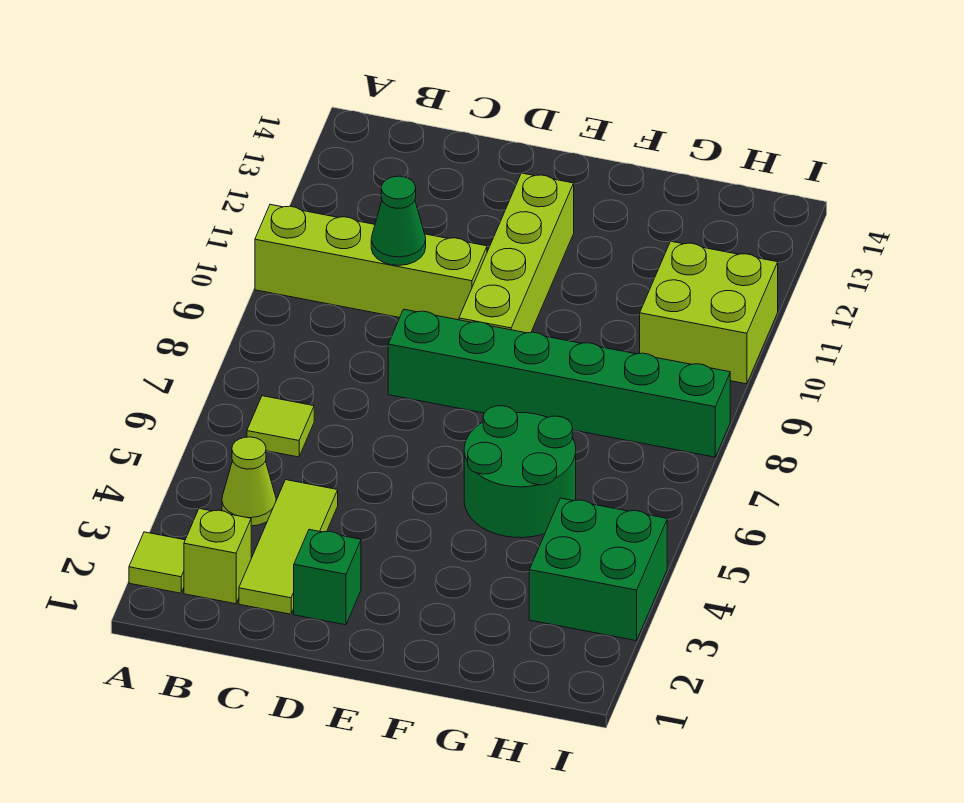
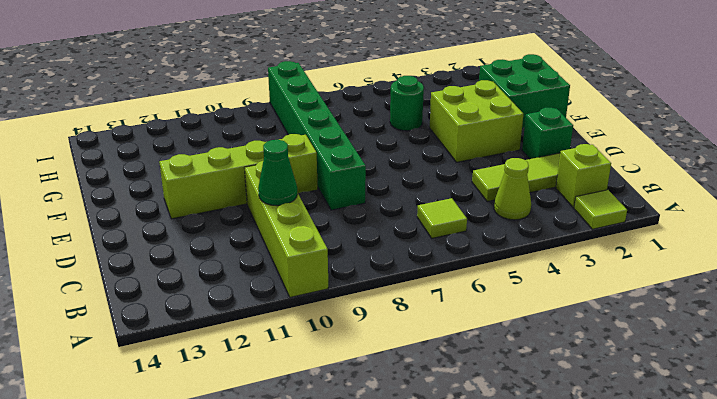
green 2x2 round brick [464,406,576,538] -> green 1x1 round brick [390,76,424,131]
green 2x2 brick [529,498,667,641] -> green 2x2 brick moved to [479,54,570,128]
lime 2x2 brick [640,241,778,384] -> lime 2x2 brick moved to [430,80,523,162]

